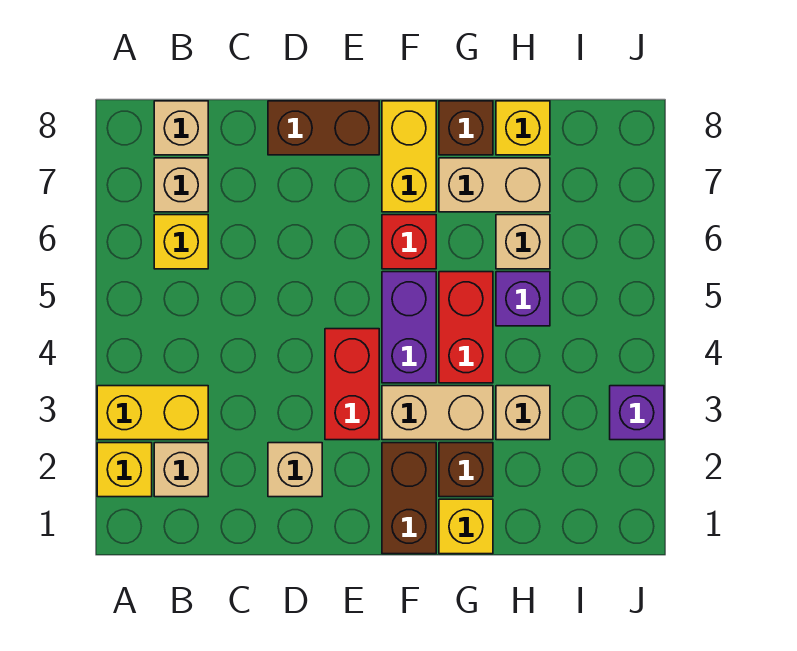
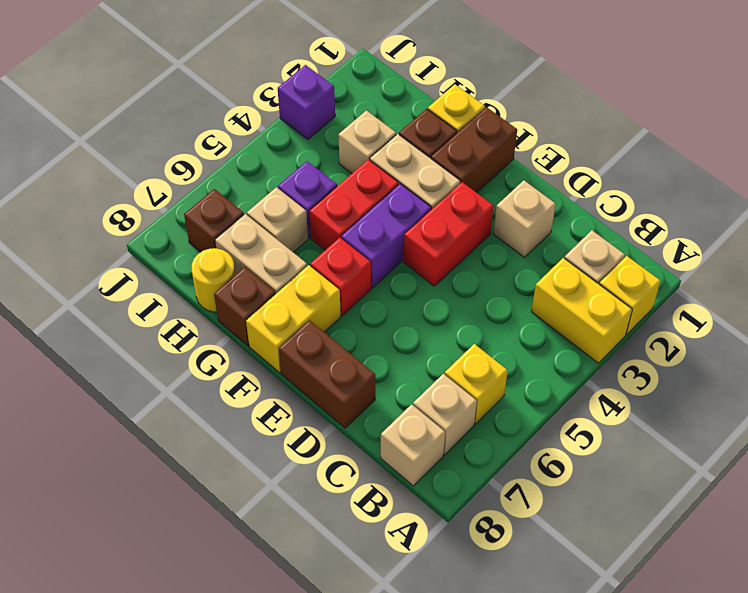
yellow 1x1 brick [496,101,550,155] -> yellow 1x1 round brick [191,248,236,312]
none -> brown 1x1 brick [184,189,244,252]

